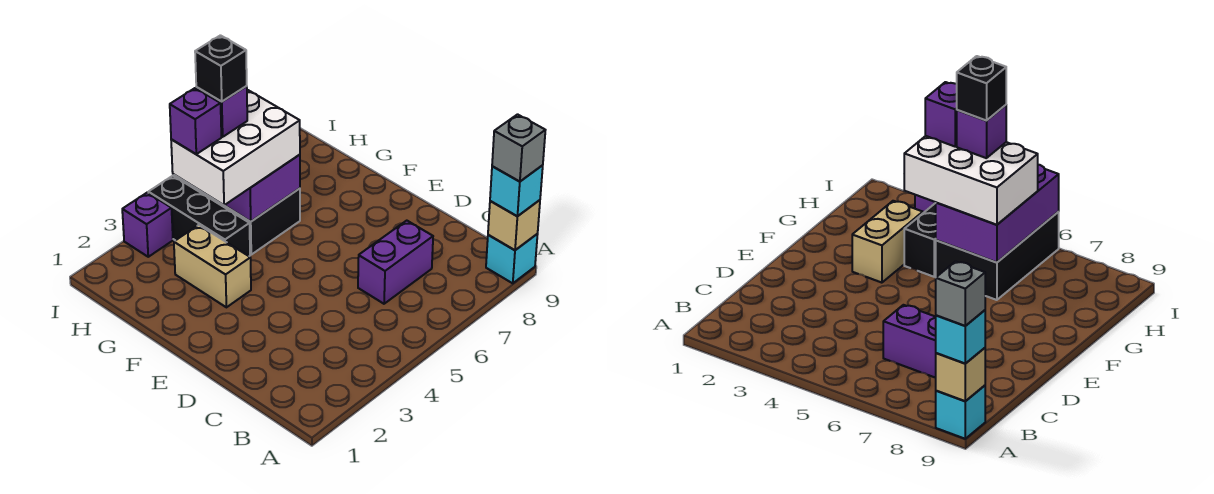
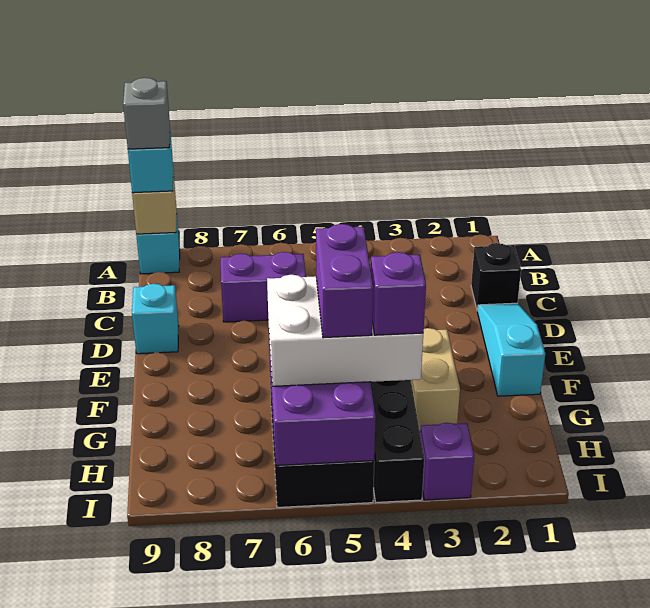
none -> cyan 1x3 slope [477,303,545,396]
none -> cyan 1x1 brick [132,284,179,354]
purple 1x1 brick [196,86,247,137] -> purple 1x2 brick [316,224,373,338]
black 1x1 brick [195,35,247,102] -> black 1x1 brick moved to [471,243,521,311]

